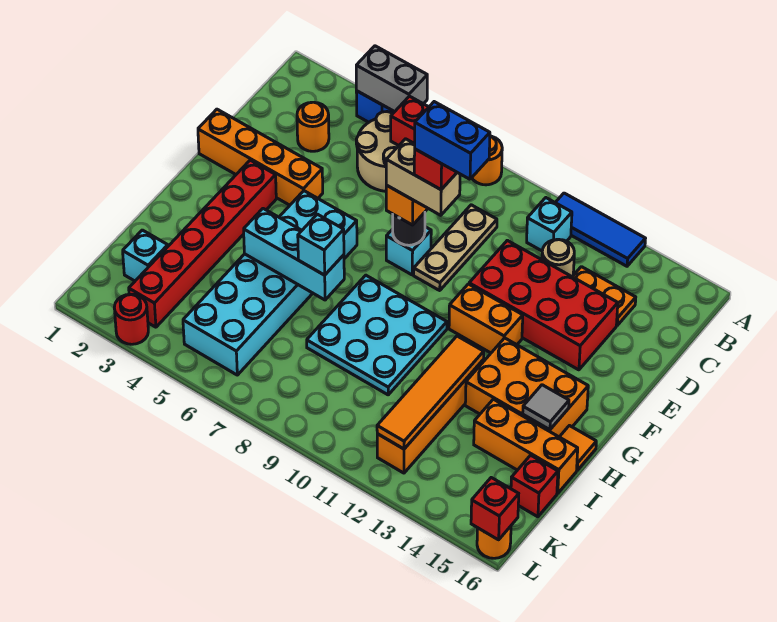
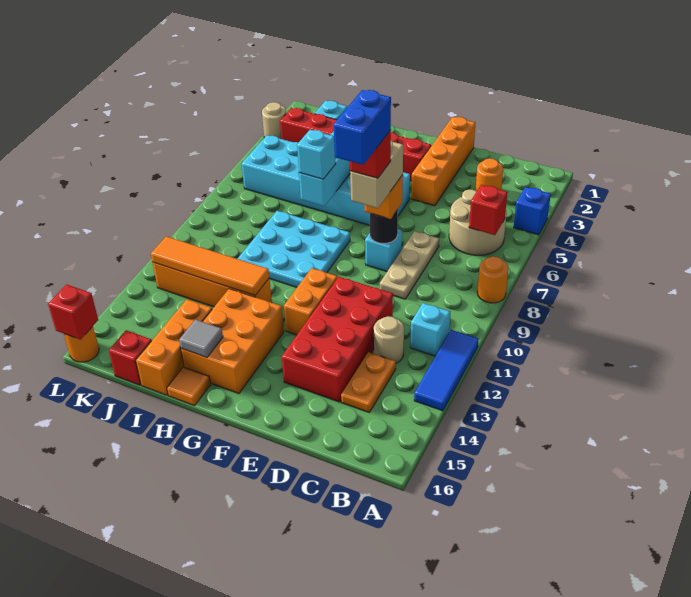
grey 1x2 brick [356,46,427,112] -> none
tan 1x3 plate [414,205,497,290] -> tan 1x3 plate turned to [380,231,439,299]
red 1x1 round brick [114,294,148,344] -> tan 1x1 round brick [262,102,286,139]

